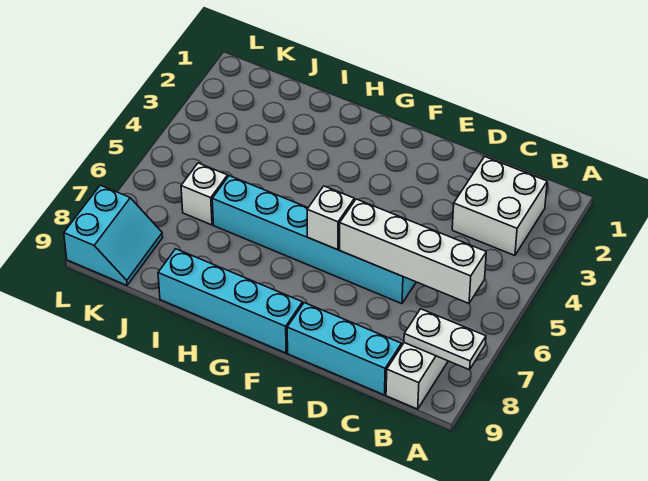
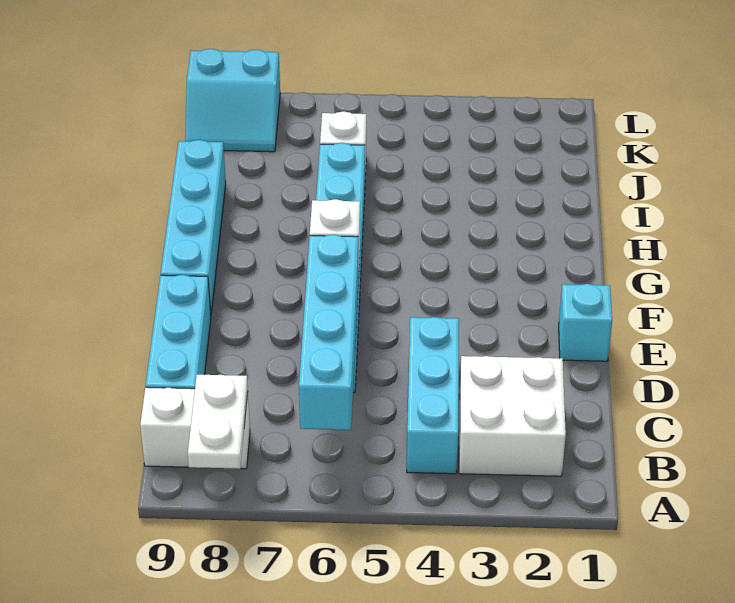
none -> cyan 1x3 brick [407,317,459,474]
white 1x4 brick [340,199,486,303] -> cyan 1x4 brick [299,235,358,430]
none -> cyan 1x1 brick [559,284,612,361]

